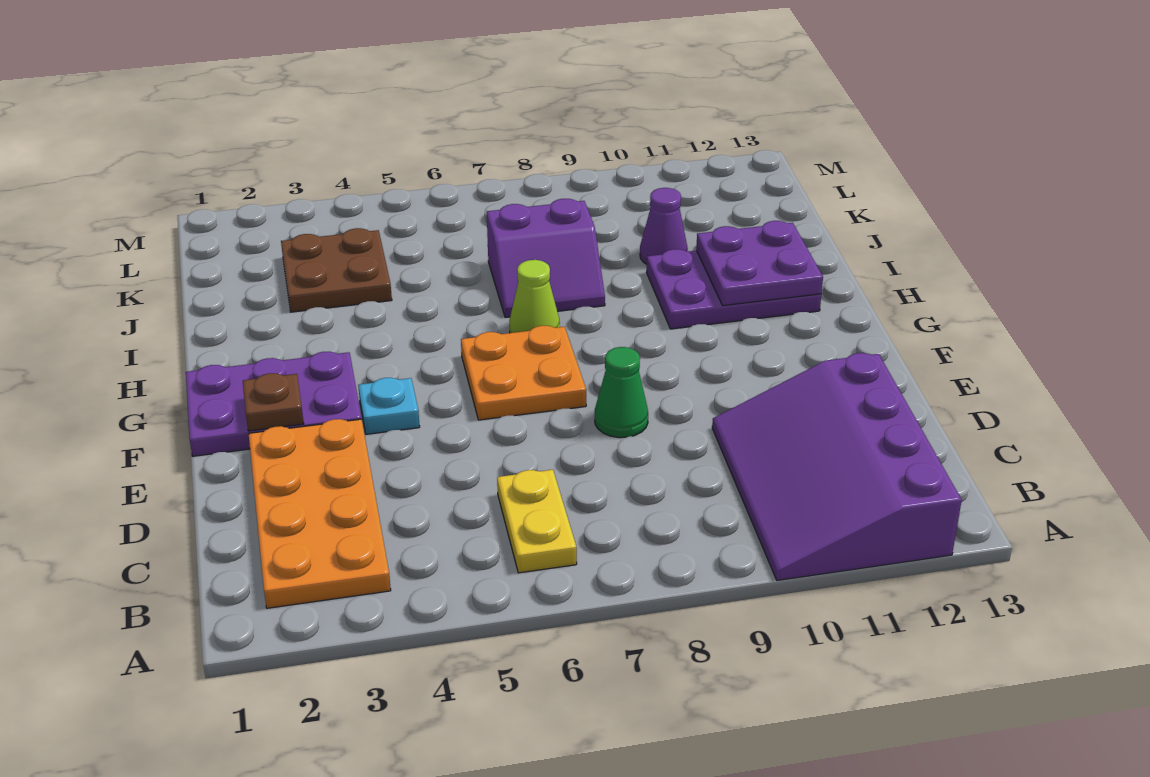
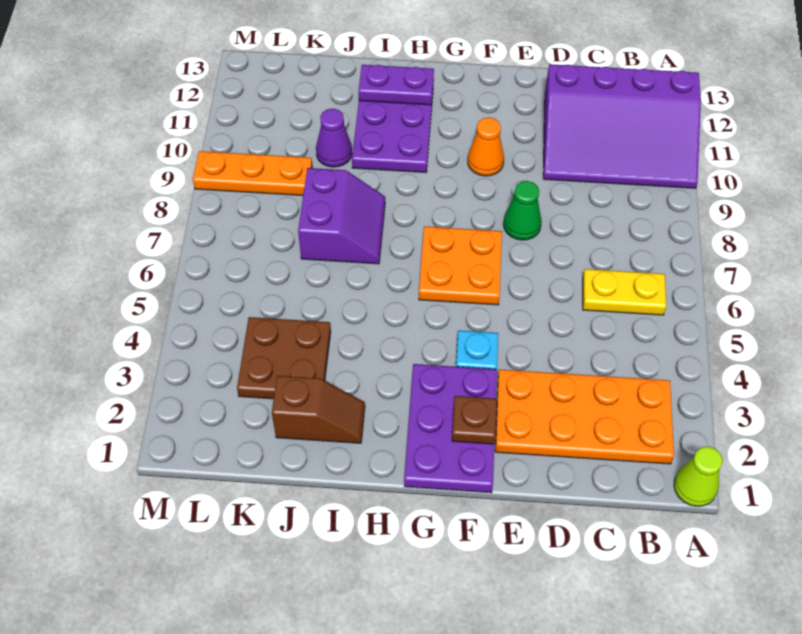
none -> orange 1x1 cone [468,117,504,176]
lime 1x1 cone [509,260,560,333] -> lime 1x1 cone moved to [674,446,723,506]
purple 2x2 plate [696,221,823,306] -> purple 1x2 plate [359,65,434,105]
none -> brown 1x2 slope [272,376,365,443]
none -> orange 1x3 plate [193,151,312,196]

